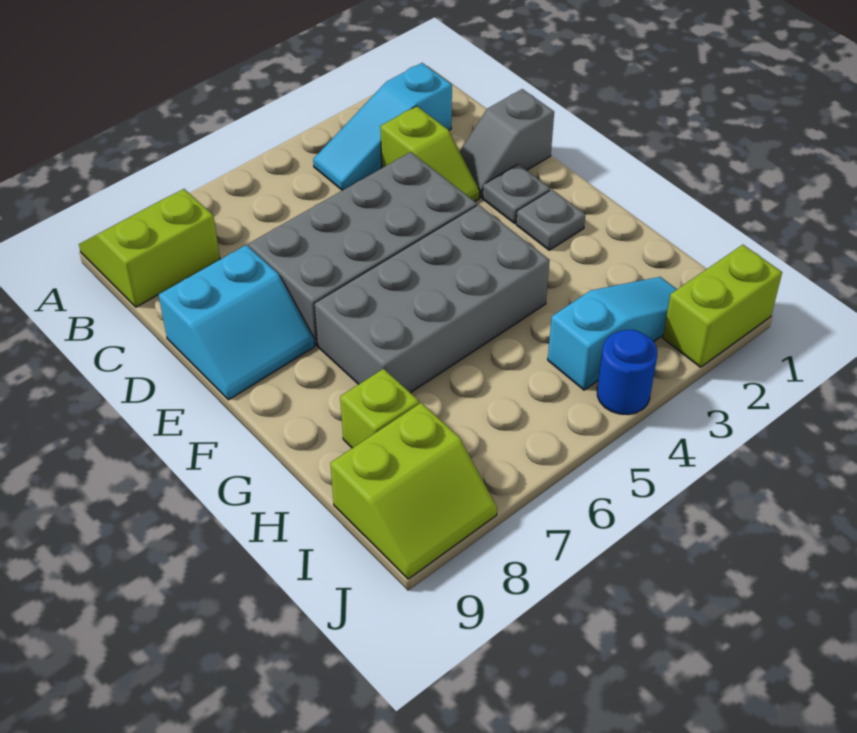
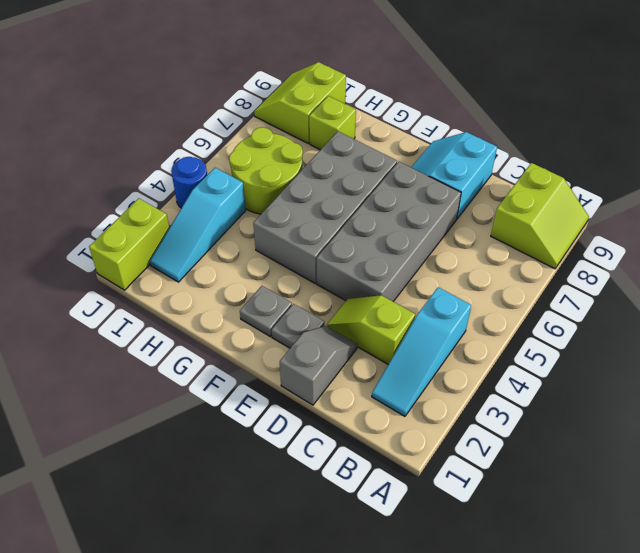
cyan 1x3 slope [313,63,452,190] -> cyan 1x3 slope turned to [372,287,471,416]
none -> lime 2x2 round brick [229,127,303,214]

